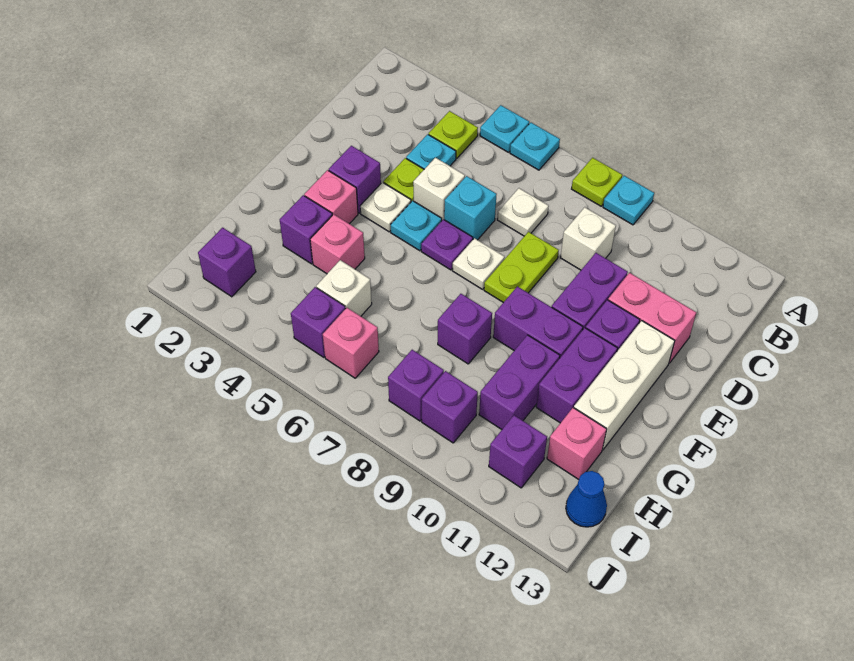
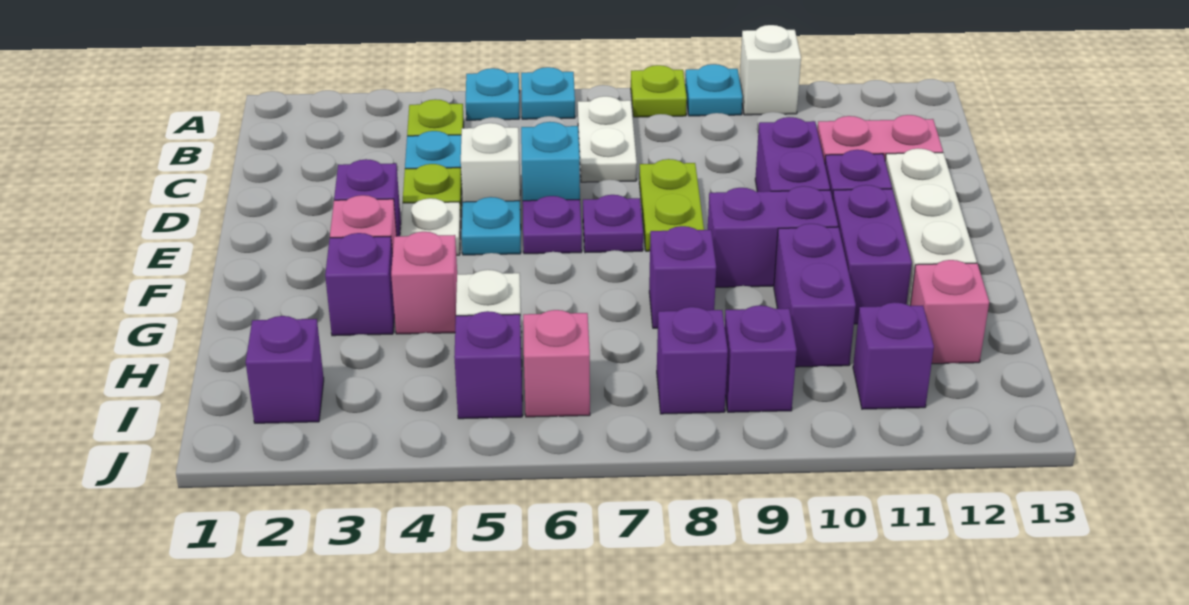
white 1x1 plate [497,188,549,236] -> white 1x2 plate [578,96,637,182]
white 1x1 brick [560,207,616,270] -> white 1x1 brick moved to [740,25,801,115]
white 1x1 plate [453,238,505,289] -> purple 1x1 plate [583,195,643,253]
blue 1x1 cone [566,471,607,527] -> none

